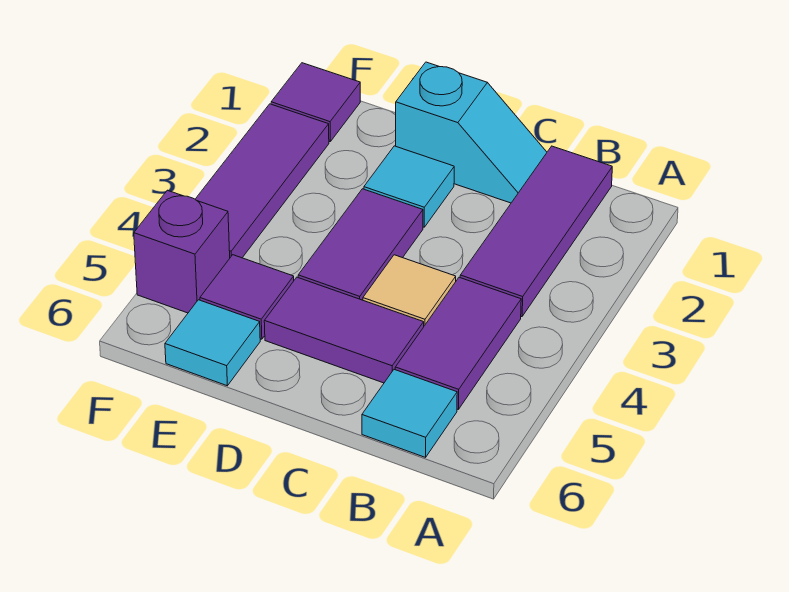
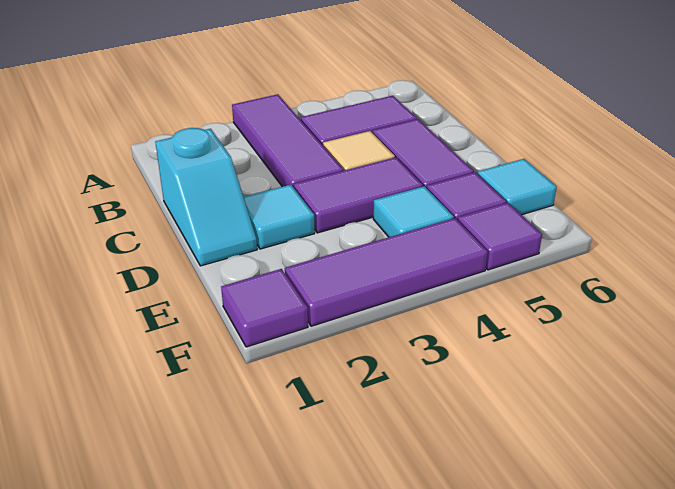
purple 1x3 tile [460,146,612,317] -> purple 1x3 tile turned to [232,94,343,188]
cyan 1x1 tile [362,370,457,457] -> cyan 1x1 tile moved to [373,186,454,237]
cyan 1x2 slope [396,62,547,203] -> cyan 1x2 slope turned to [155,128,257,266]
purple 1x1 brick [134,190,230,313] -> purple 1x1 tile [458,203,542,270]

